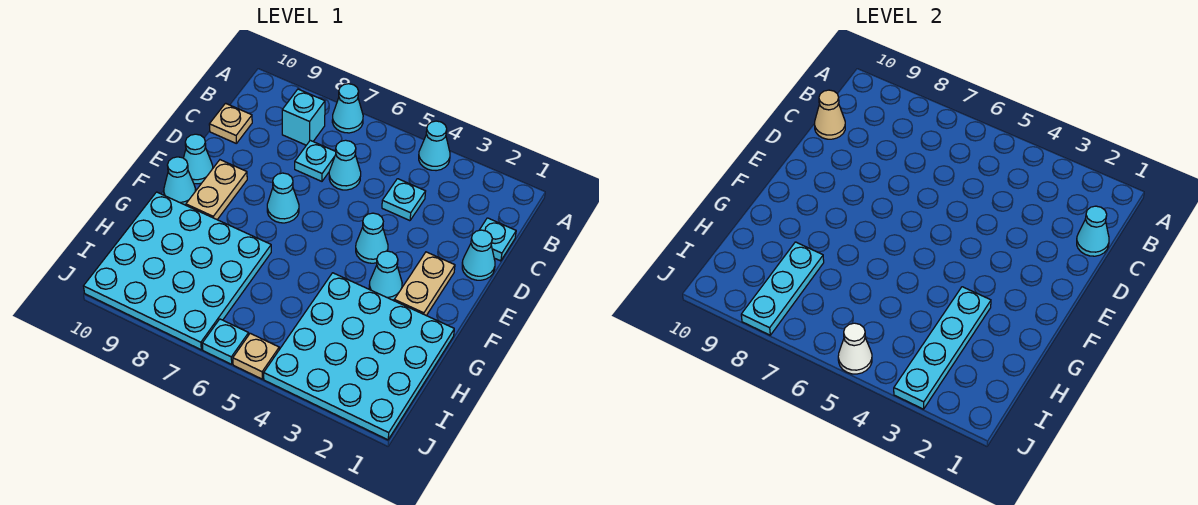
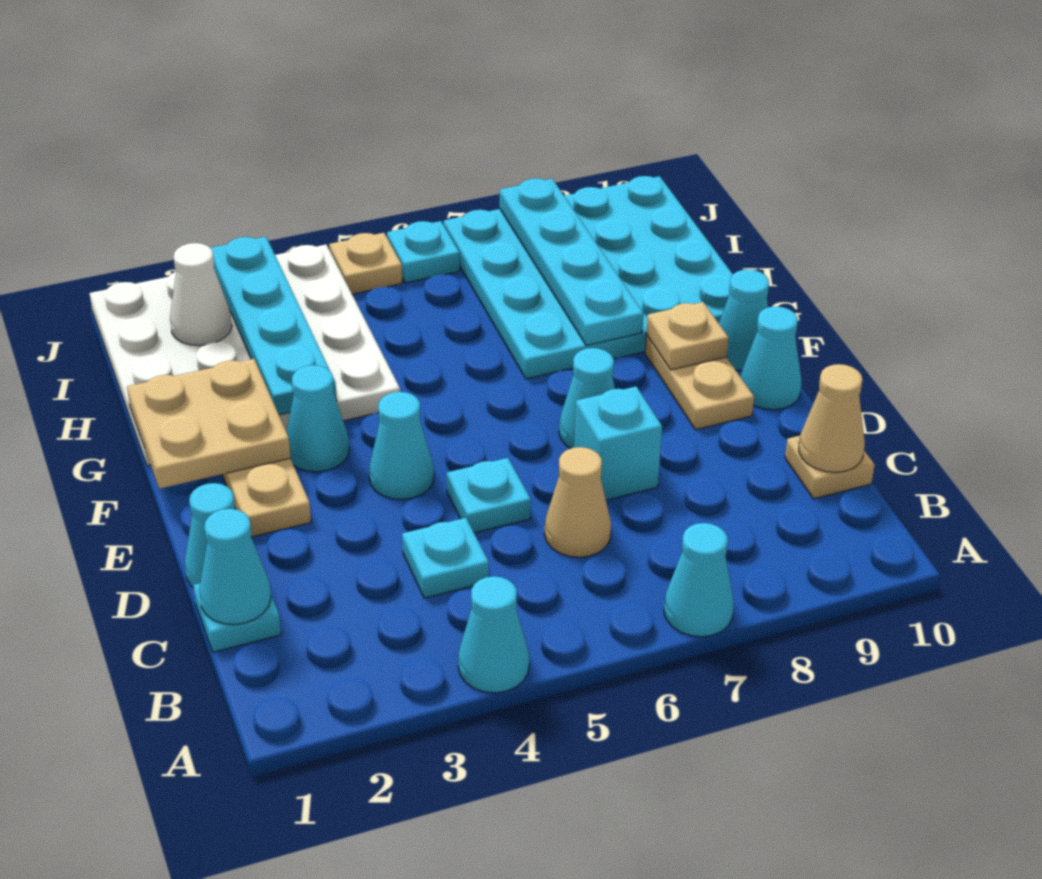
cyan 1x1 brick [282,89,325,145] -> cyan 1x1 brick moved to [574,386,662,500]
cyan 1x1 cone [329,140,361,190] -> tan 1x1 cone [544,447,611,557]
cyan 1x1 plate [295,140,336,181] -> cyan 1x1 plate moved to [447,458,531,533]
none -> tan 2x2 plate [127,359,291,489]
none -> tan 1x1 plate [646,302,729,370]
cyan 4x4 plate [264,273,454,440] -> white 4x4 plate [90,245,400,466]
cyan 1x3 plate [741,242,824,335] -> cyan 1x4 plate [500,178,644,345]
white 1x1 cone [838,323,872,374] -> white 1x1 cone moved to [170,243,232,346]

